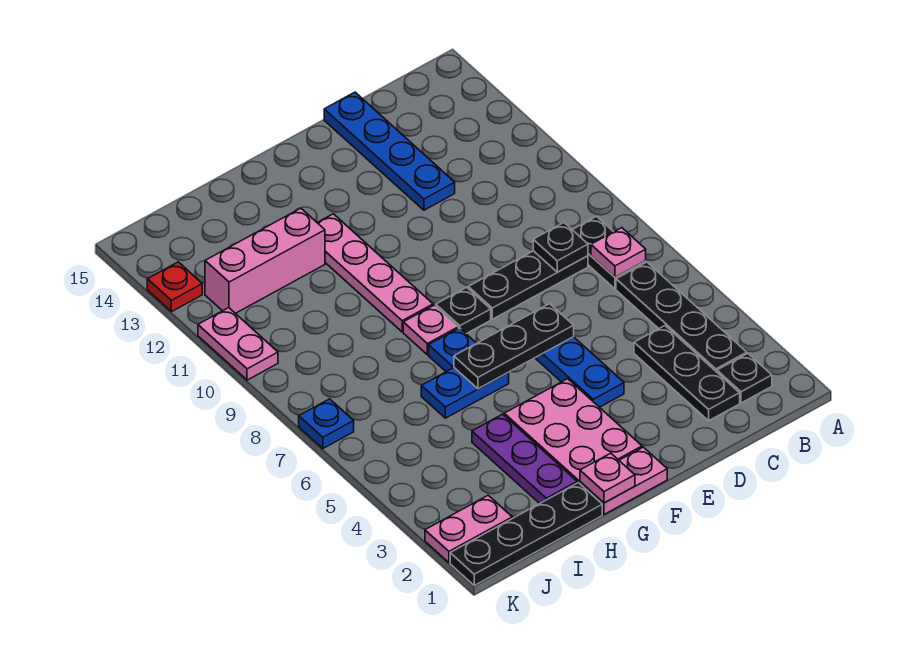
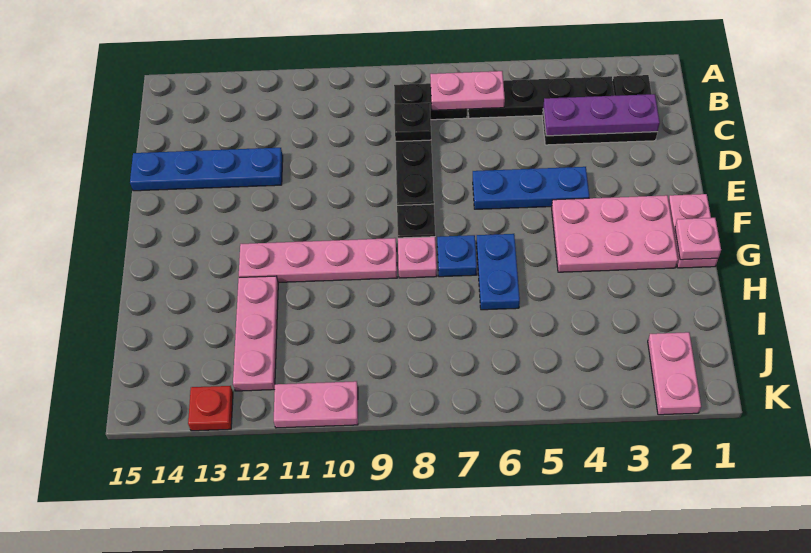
pink 1x1 plate [591,228,646,277] -> pink 1x2 plate [430,71,505,110]
black 1x3 plate [454,304,574,389] -> none
black 1x4 plate [450,483,602,585] -> none
purple 1x3 plate [472,414,577,504] -> purple 1x3 plate moved to [543,94,660,136]
pink 1x3 brick [205,208,325,313] -> pink 1x3 plate [233,276,278,391]
blue 1x1 plate [299,399,354,448] -> none

